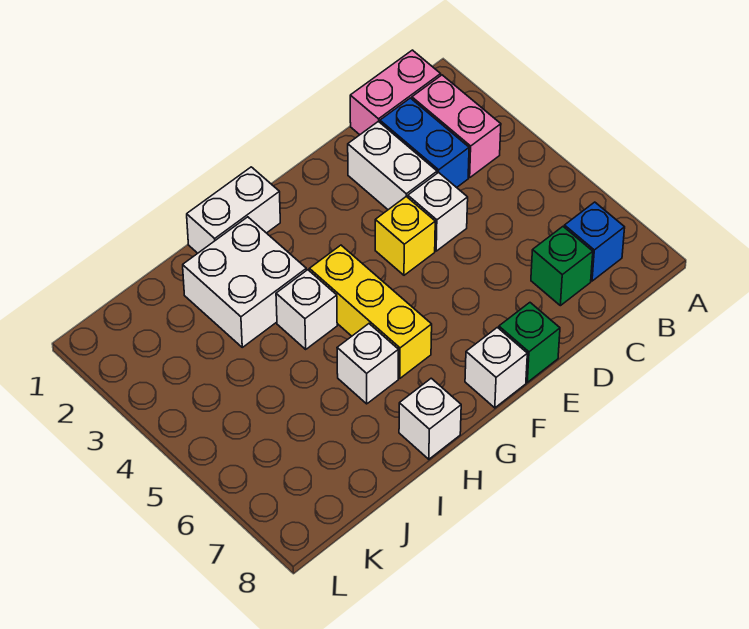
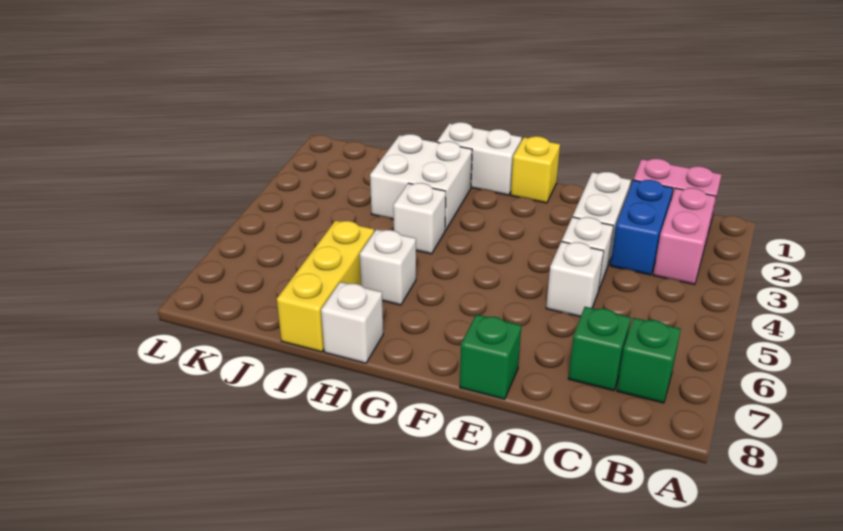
blue 1x1 brick [564,202,625,281] -> green 1x1 brick [617,318,681,403]
yellow 1x1 brick [375,196,435,275] -> yellow 1x1 brick moved to [511,136,560,203]
white 1x1 brick [465,327,527,408] -> white 1x1 brick moved to [546,242,604,317]
yellow 1x3 brick [309,245,432,378] -> yellow 1x3 brick moved to [277,221,374,352]

